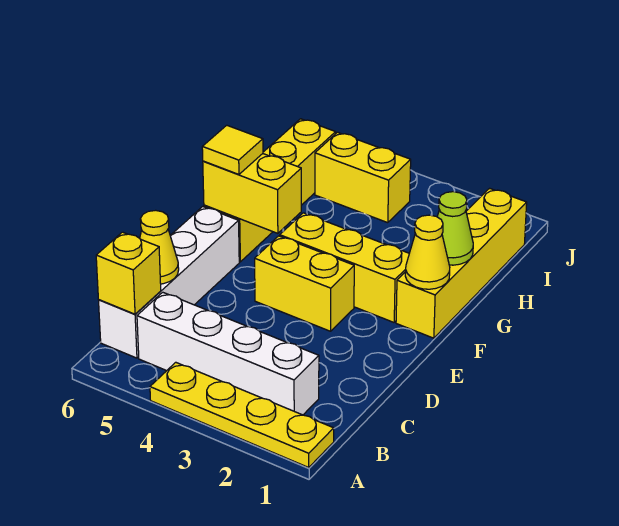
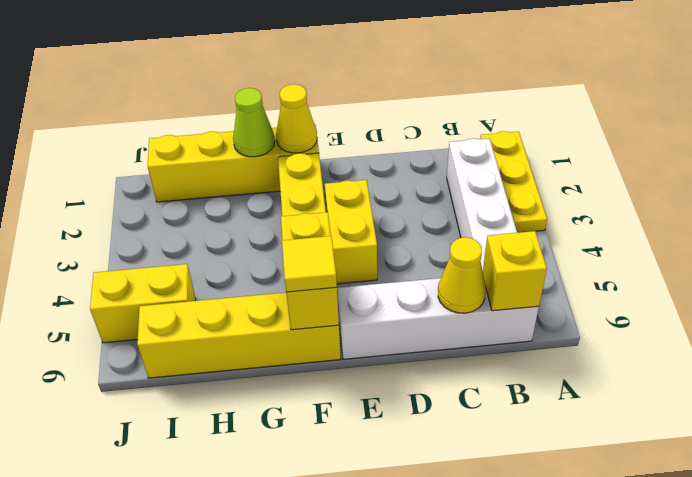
yellow 1x4 plate [150,362,334,467] -> yellow 1x3 plate [480,131,547,233]
yellow 1x2 brick [315,132,411,223] -> yellow 1x2 brick turned to [90,264,196,343]

